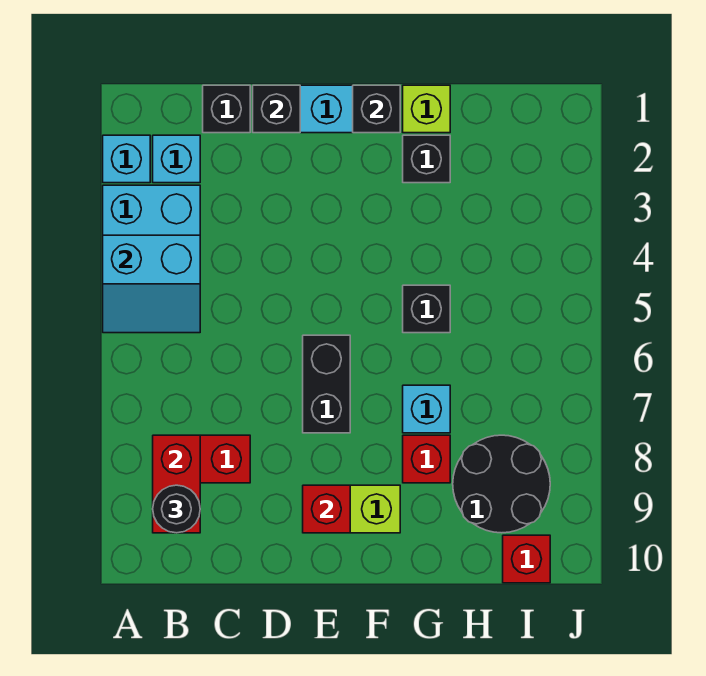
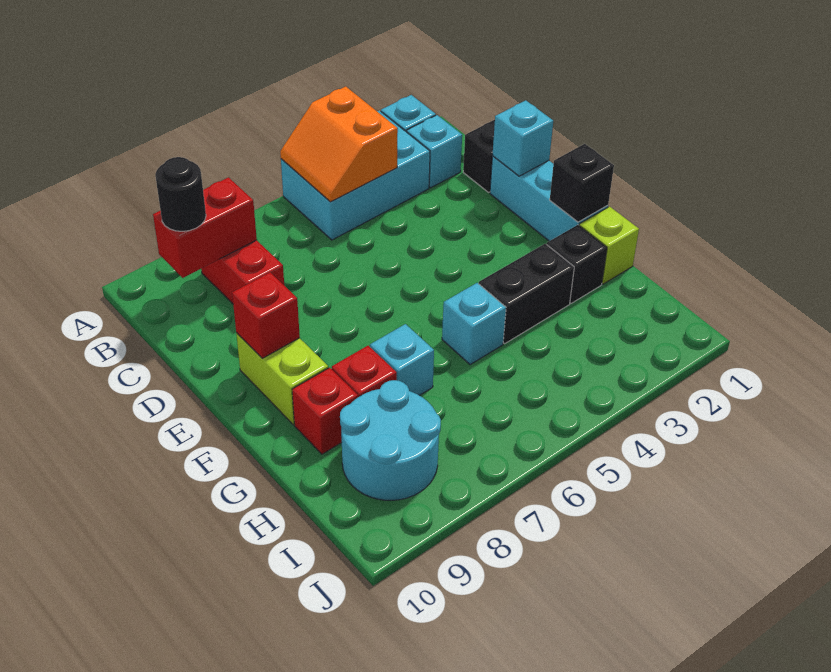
cyan 2x2 slope [103,235,200,333] -> orange 2x2 slope [280,86,398,202]
black 1x1 brick [253,85,300,133] -> cyan 1x1 brick [492,100,553,176]
black 1x2 brick [303,335,350,433] -> black 1x2 brick moved to [479,244,574,344]
black 1x1 brick [403,285,450,333] -> cyan 1x1 brick [442,283,506,365]
black 2x2 round brick [453,435,550,533] -> cyan 2x2 round brick [340,380,441,500]
red 1x1 brick [503,535,550,583] -> red 1x1 brick moved to [292,368,358,454]

